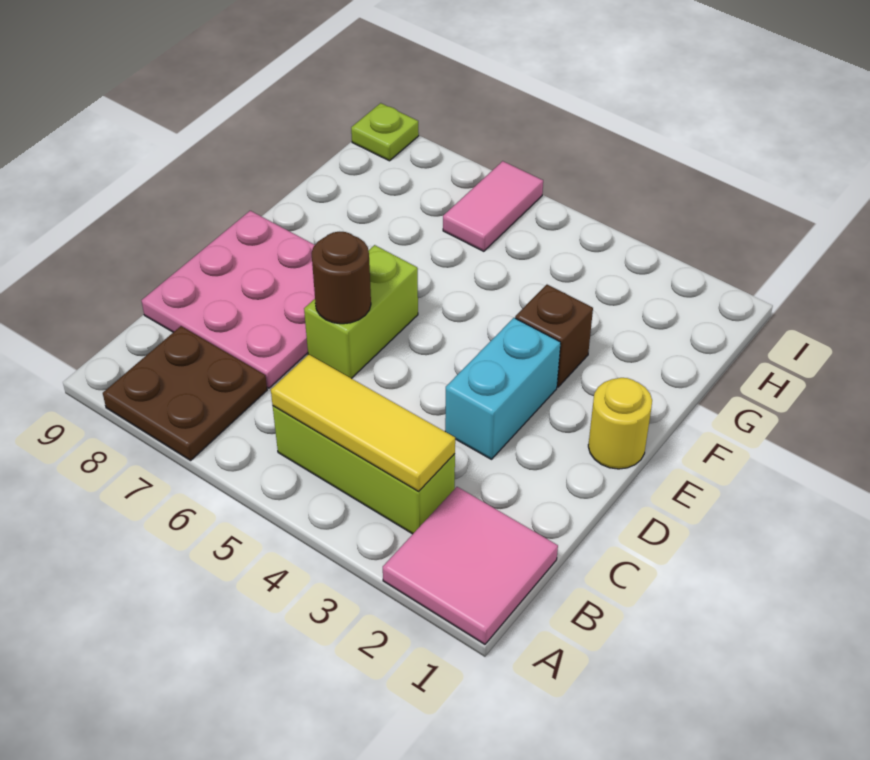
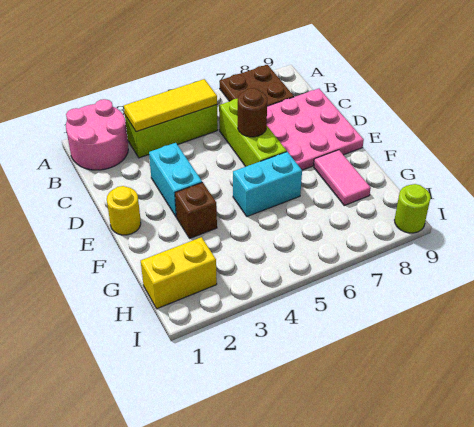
pink 2x2 tile [383,487,558,644] -> pink 2x2 round brick [66,99,128,170]
lime 1x2 brick [304,245,418,379] -> lime 1x3 brick [219,99,287,167]
none -> cyan 1x2 brick [233,152,302,216]
none -> yellow 1x2 brick [141,237,217,309]
pink 1x2 tile [443,161,543,251] -> pink 1x2 tile moved to [314,150,371,205]
lime 1x1 plate [351,103,419,161] -> lime 1x1 round brick [395,184,431,233]

